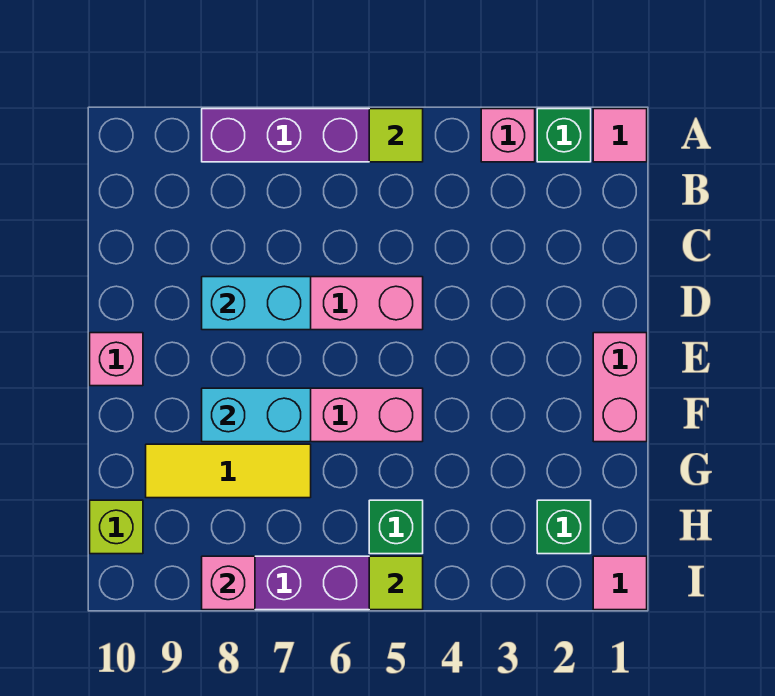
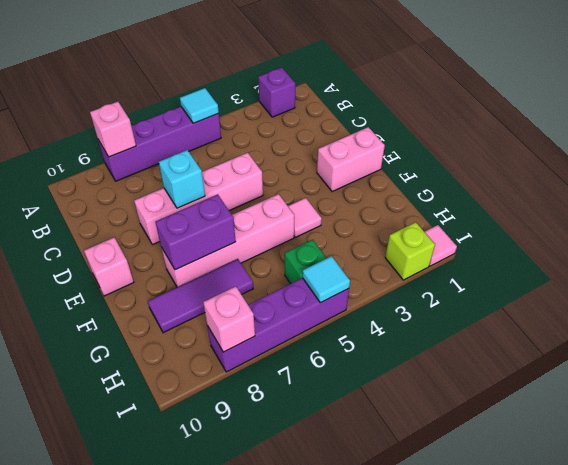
pink 1x1 tile [593,109,647,162] -> pink 1x1 tile moved to [288,198,322,237]
green 1x1 brick [537,109,591,162] -> purple 1x1 brick [258,67,295,117]
pink 1x1 brick [481,109,535,162] -> pink 1x1 brick moved to [90,102,136,157]
lime 1x1 tile [369,109,423,162] -> cyan 1x1 tile [180,88,219,123]
cyan 1x2 brick [202,277,311,330] -> cyan 1x1 brick [159,150,205,208]
pink 1x2 brick [593,333,647,442] -> pink 1x2 brick turned to [317,127,385,192]
cyan 1x2 brick [202,388,311,442] -> purple 1x2 brick [156,194,236,270]
yellow 1x3 tile [146,444,311,498] -> purple 1x3 tile [148,259,253,333]
green 1x1 brick [537,500,591,554] -> none
lime 1x1 brick [90,500,143,554] -> lime 1x1 brick moved to [385,222,435,280]
lime 1x1 tile [369,556,423,610] -> cyan 1x1 tile [302,256,350,303]

